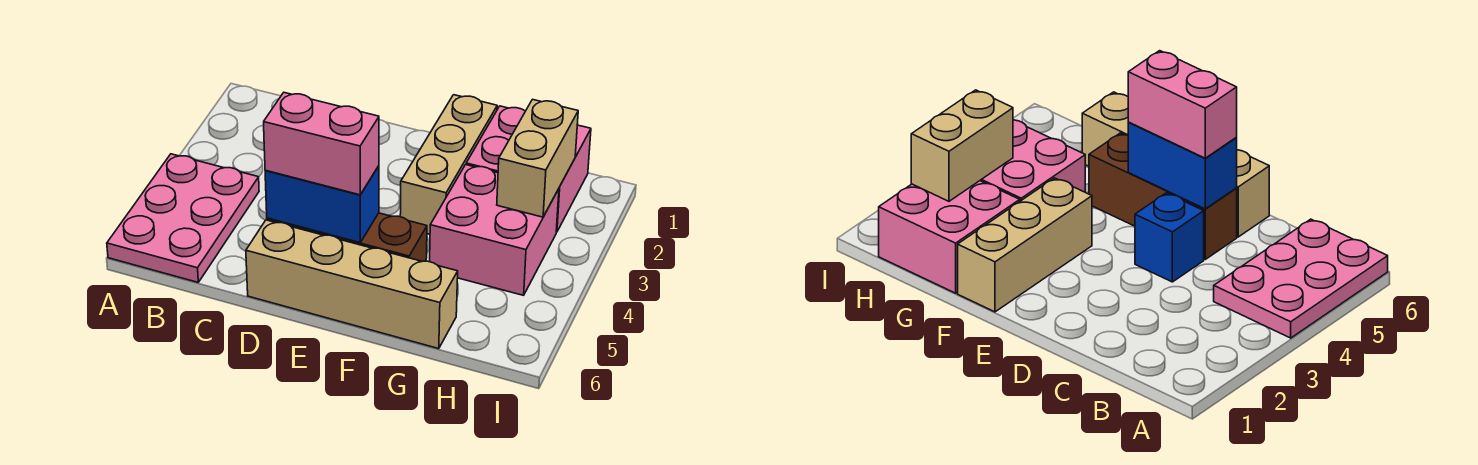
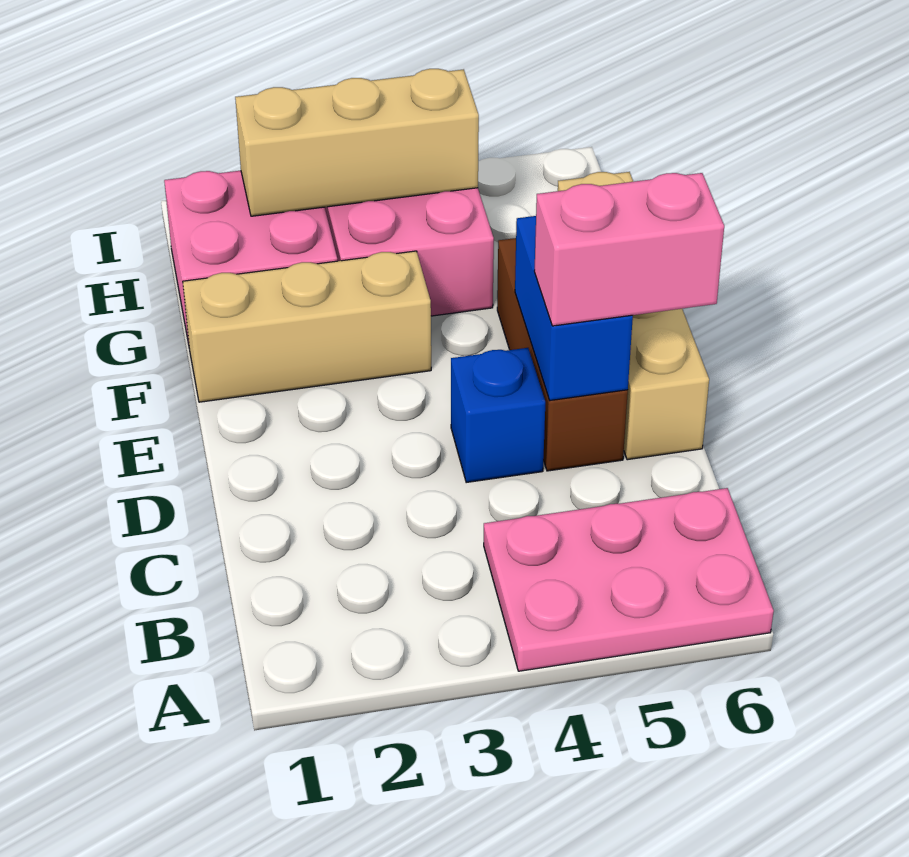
pink 1x2 brick [264,93,379,195] -> pink 1x2 brick turned to [534,173,724,326]
tan 1x2 brick [497,99,578,217] -> tan 1x3 brick [235,69,479,216]

